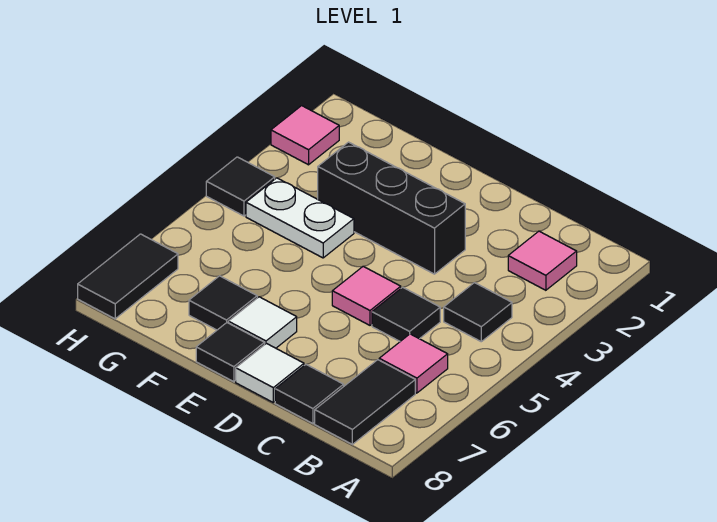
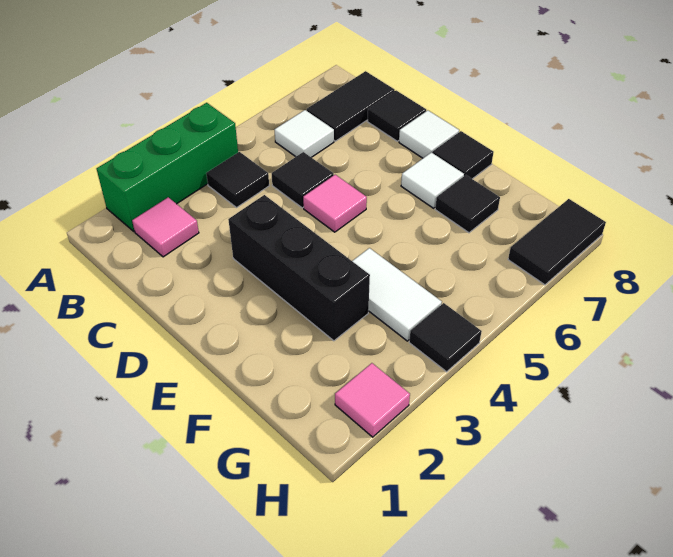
none -> green 1x3 brick [96,103,238,231]
pink 1x1 tile [379,334,448,393] -> white 1x1 tile [275,110,334,157]
white 1x2 plate [246,178,354,258] -> white 1x2 tile [353,248,442,341]

